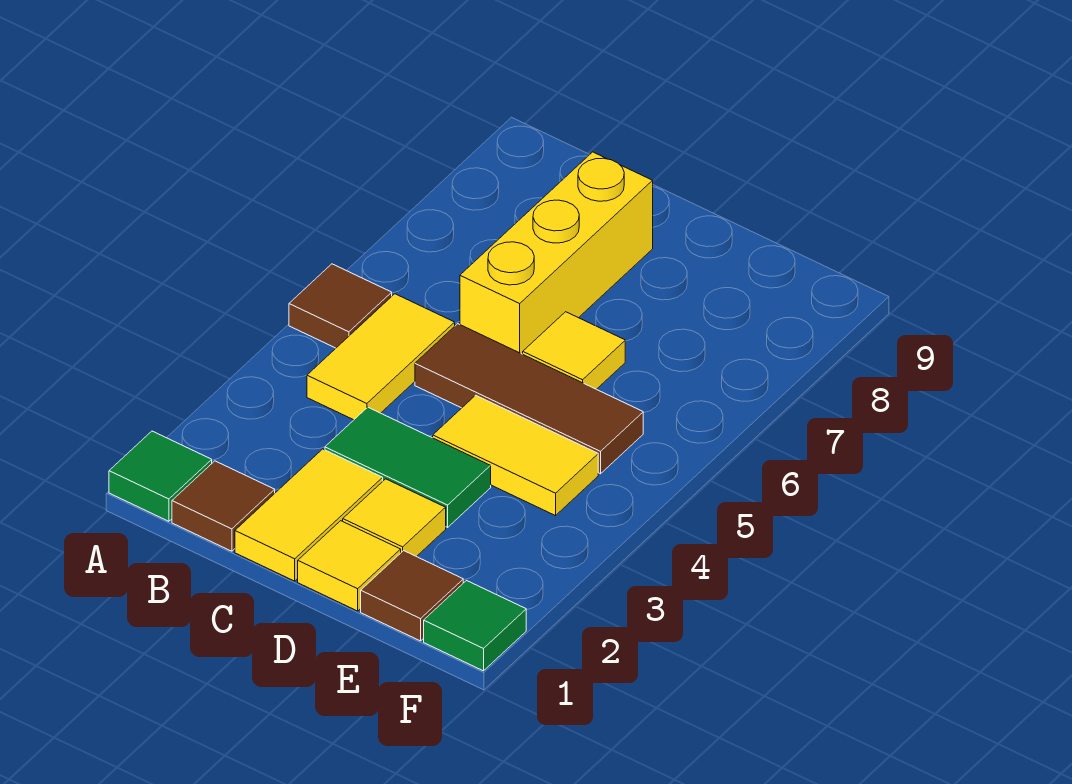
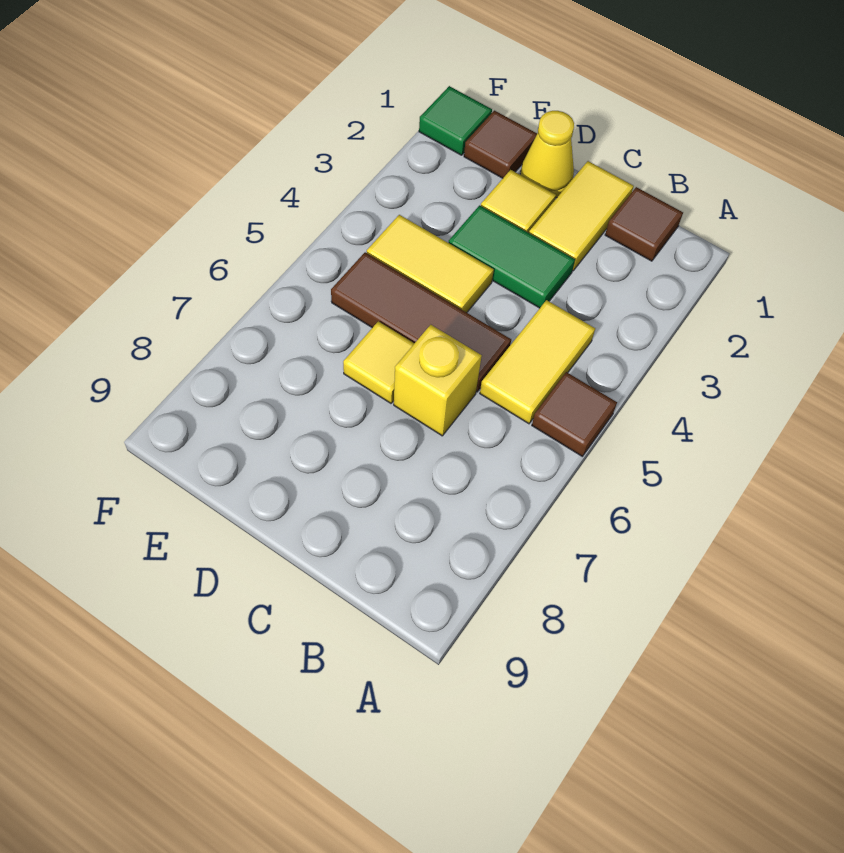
green 1x1 tile [109,431,212,521] -> none
yellow 1x3 brick [460,152,653,354] -> yellow 1x1 brick [394,325,482,436]
yellow 1x1 tile [298,521,401,611] -> yellow 1x1 cone [520,111,574,198]

